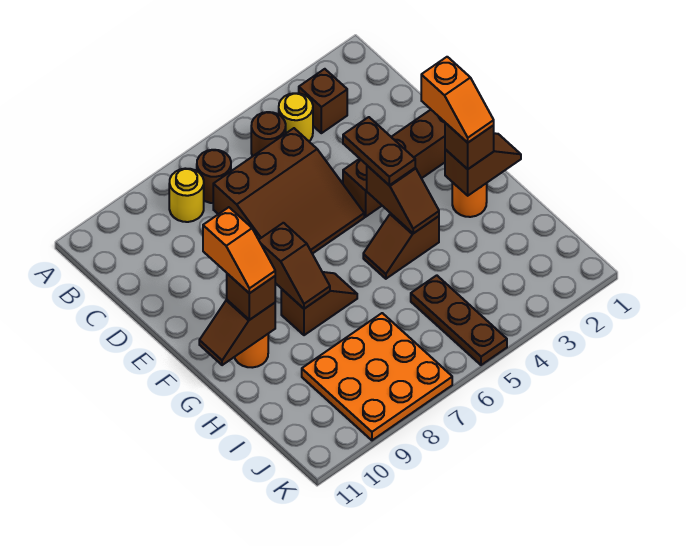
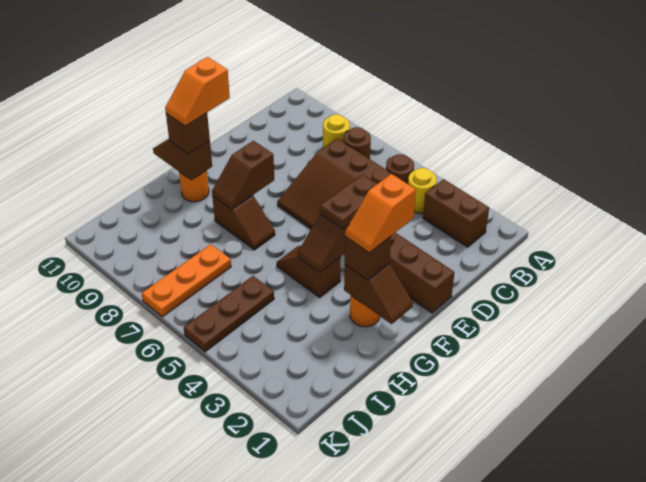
brown 1x1 brick [299,69,347,133] -> brown 1x2 brick [423,179,489,247]
orange 3x3 plate [302,313,452,440] -> orange 1x3 plate [142,244,231,317]

